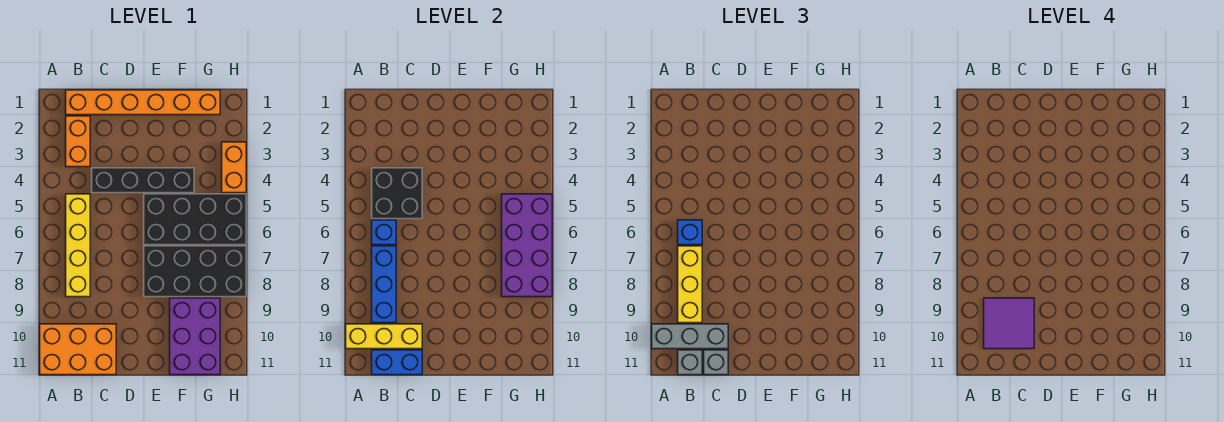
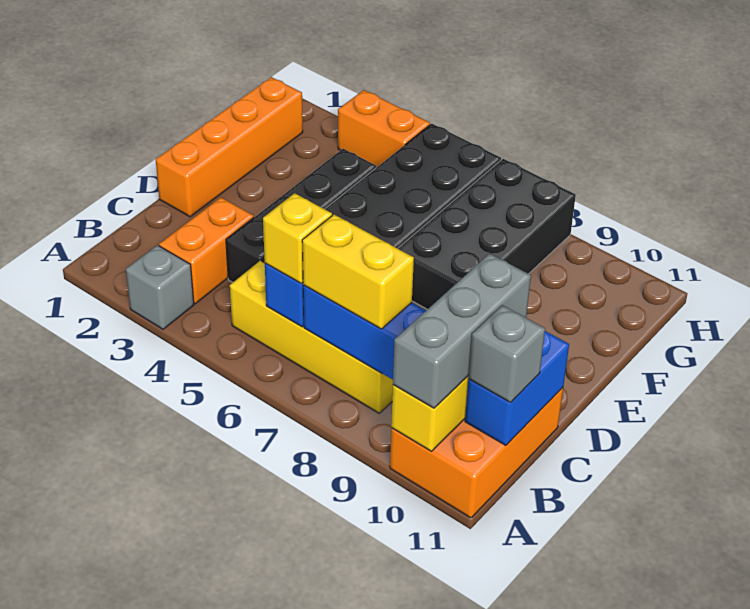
orange 1x6 brick [66,90,220,115] -> orange 1x4 brick [156,77,303,217]
orange 1x2 brick [66,116,90,167] -> orange 1x2 brick turned to [159,197,254,304]
black 2x2 brick [372,168,422,219] -> none
blue 1x1 brick [678,220,702,245] -> yellow 1x1 brick [263,193,332,284]
yellow 1x3 brick [678,246,702,323] -> yellow 1x2 brick [302,215,414,329]
purple 2x2 tile [984,298,1034,349] -> none
grey 1x1 brick [704,350,728,375] -> grey 1x1 brick moved to [126,245,194,329]
purple 2x3 brick [170,298,220,375] -> none
purple 2x4 brick [502,194,552,297] -> none

